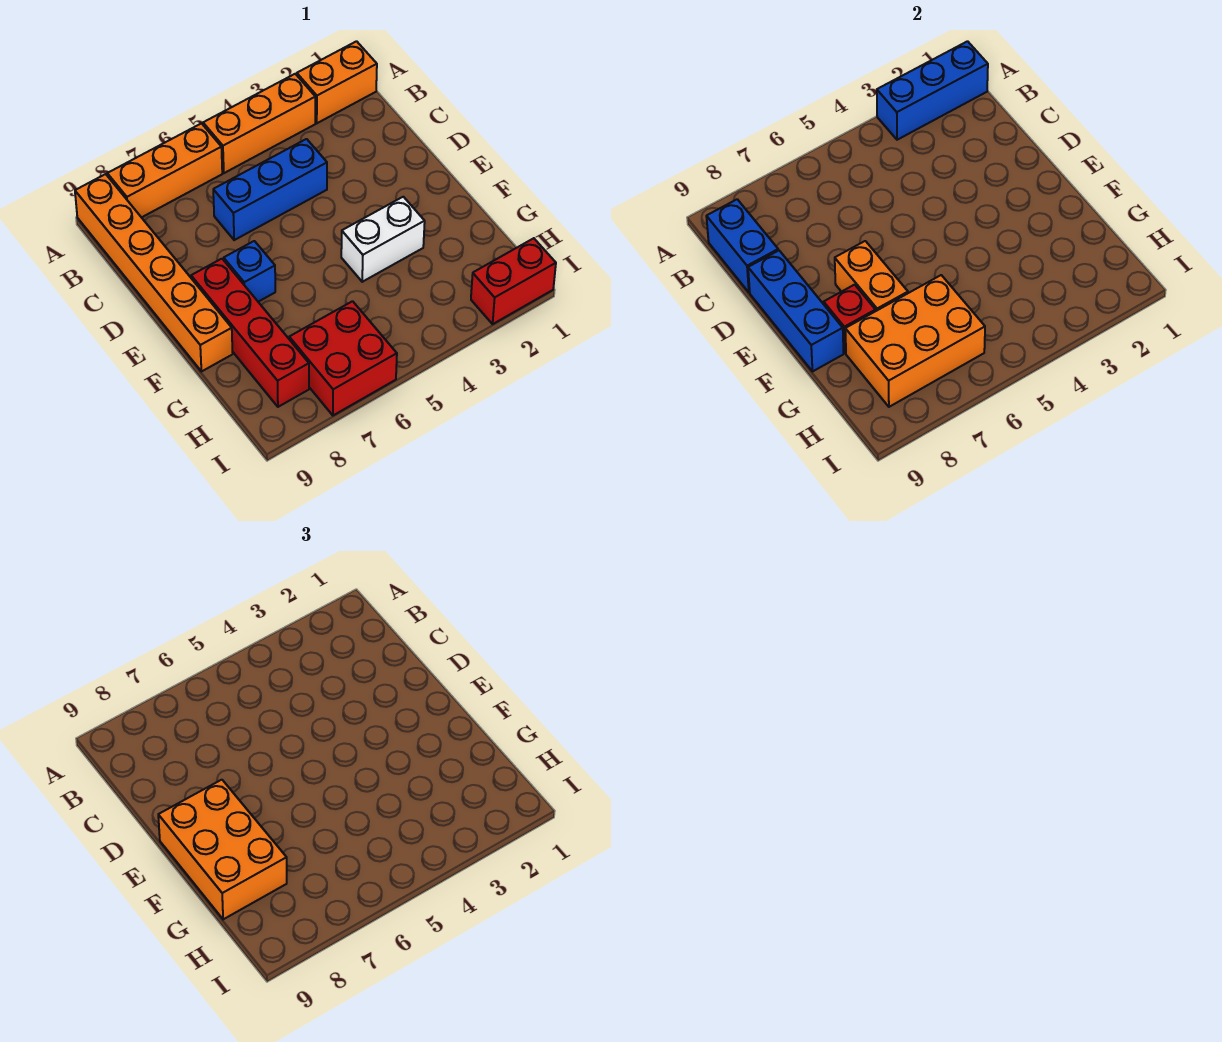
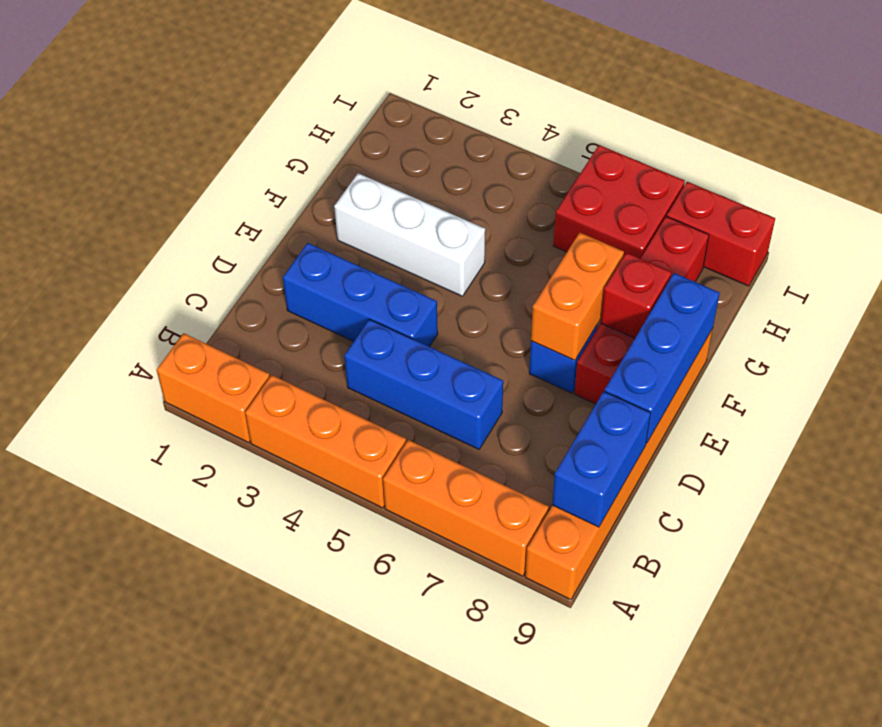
blue 1x3 brick [877,41,988,140] -> blue 1x3 brick moved to [283,243,438,347]
orange 2x3 brick [158,780,287,919] -> none
white 1x2 brick [341,197,425,282] -> white 1x3 brick [334,173,485,296]
orange 2x3 brick [845,275,985,407] -> none
red 1x2 brick [471,238,556,324] -> red 1x2 brick moved to [667,182,775,286]

